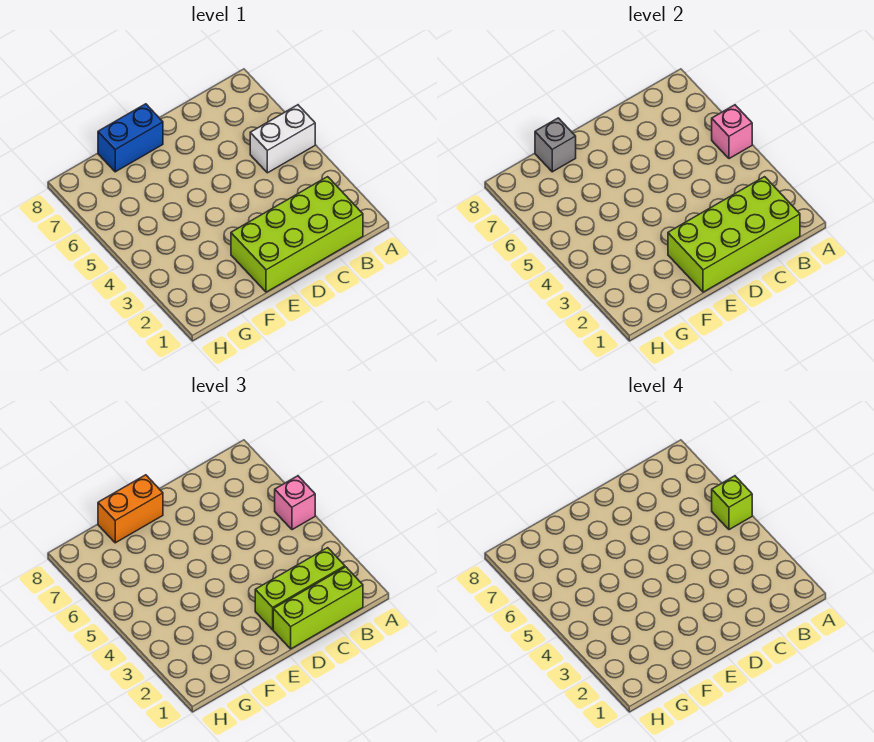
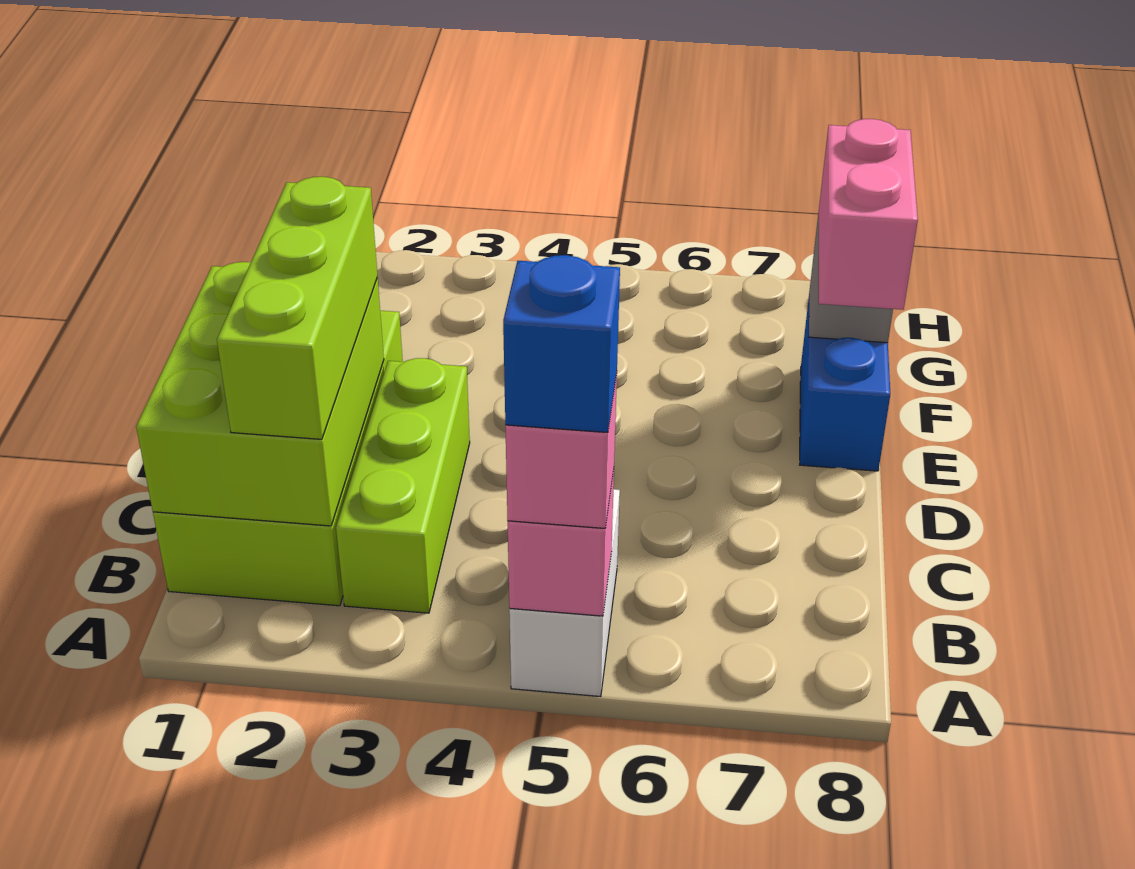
lime 1x1 brick [712,476,752,530] -> blue 1x1 brick [503,255,620,433]
lime 2x4 brick [668,177,800,292] -> lime 2x3 brick [136,262,384,526]
lime 1x3 brick [273,567,363,649] -> lime 1x3 brick moved to [336,358,470,613]
orange 1x2 brick [98,475,163,543] -> pink 1x2 brick [819,119,918,310]

